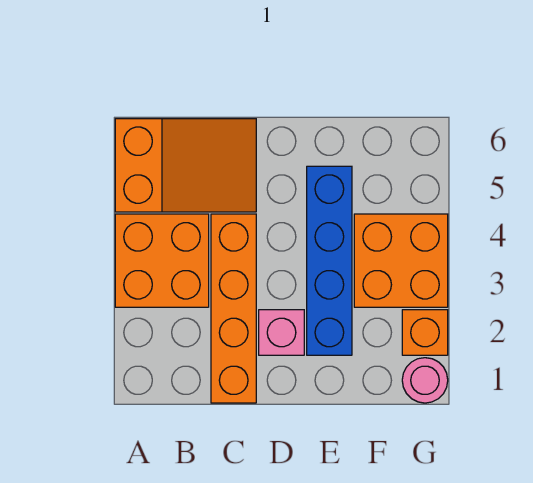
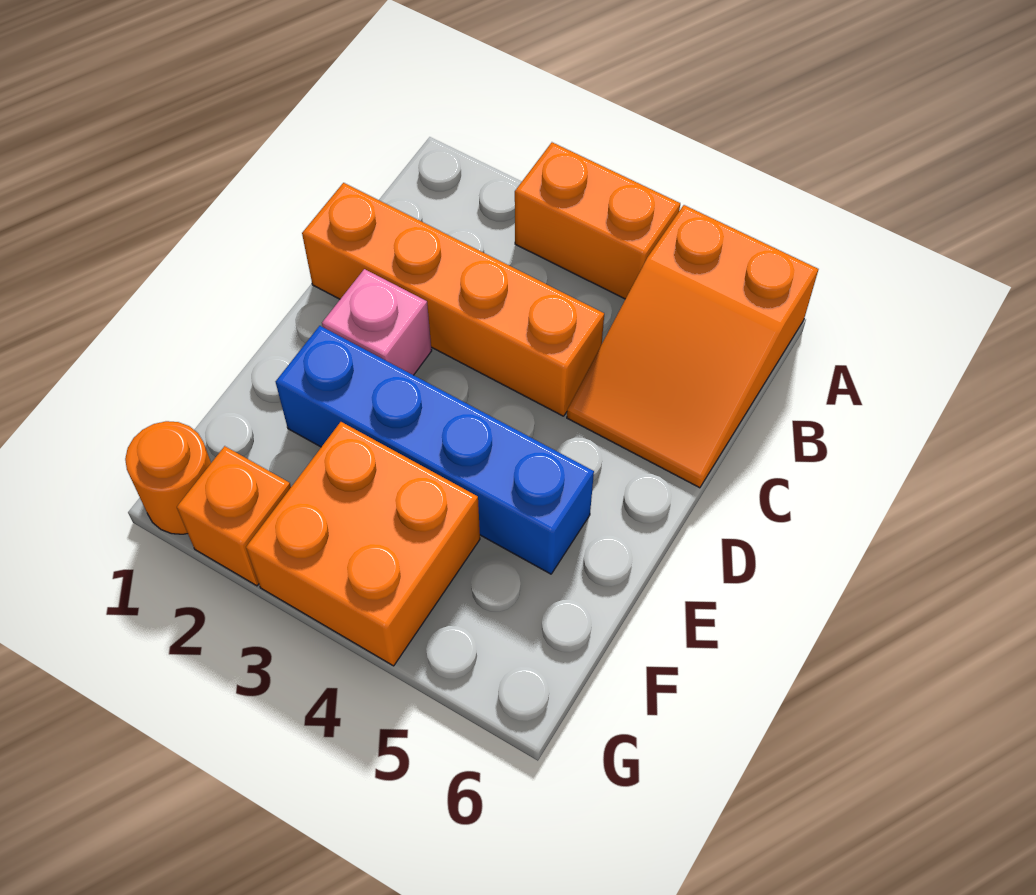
orange 2x2 brick [115,214,209,307] -> orange 1x2 brick [515,142,680,299]
pink 1x1 round brick [402,358,448,403] -> orange 1x1 round brick [125,421,211,534]

